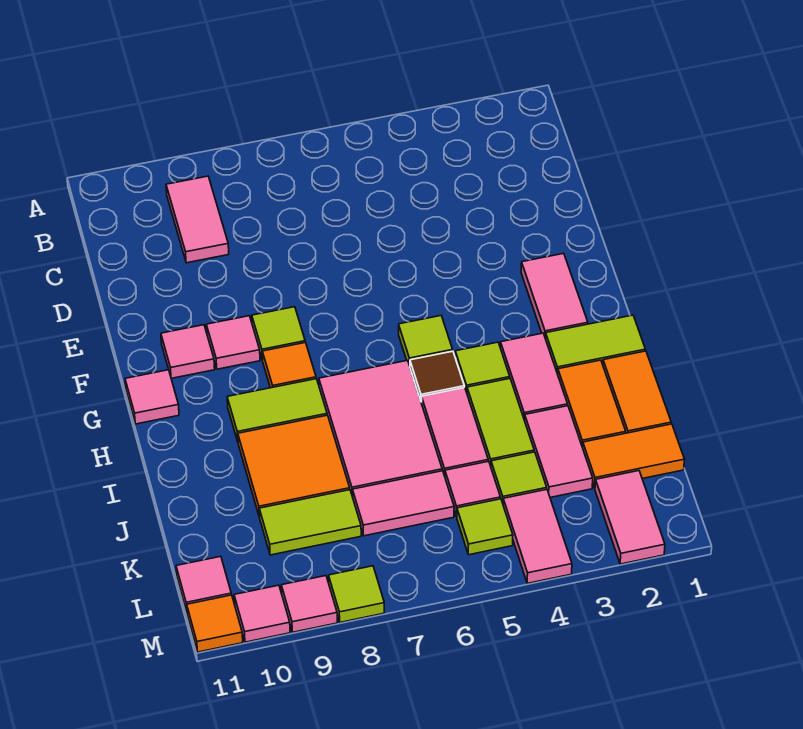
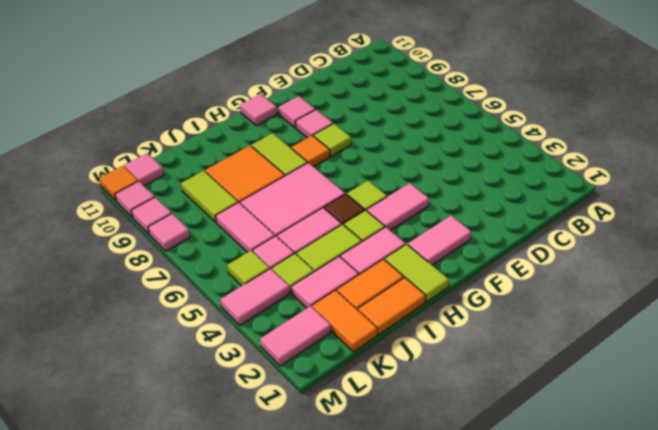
pink 1x2 tile [166,176,229,263] -> pink 1x2 tile moved to [367,183,429,230]
lime 1x1 tile [329,566,384,622] -> pink 1x1 tile [148,214,190,251]

